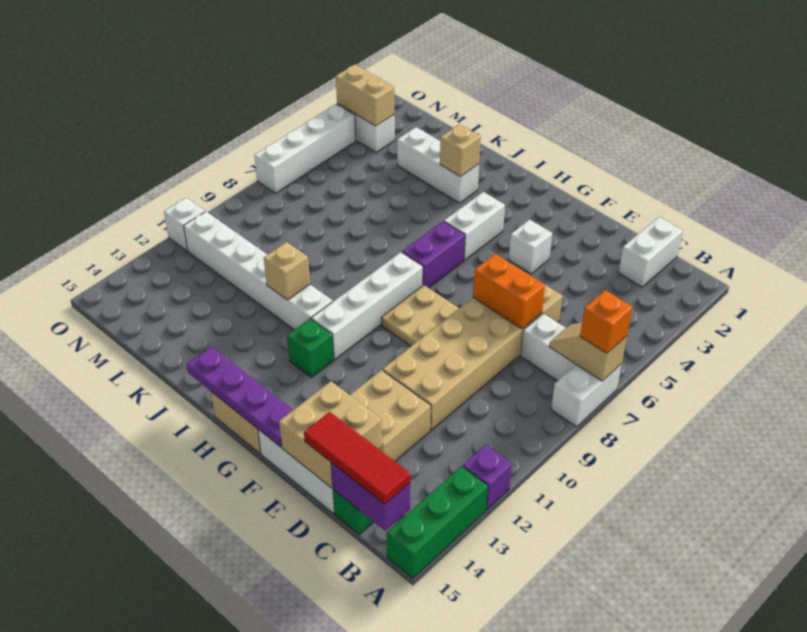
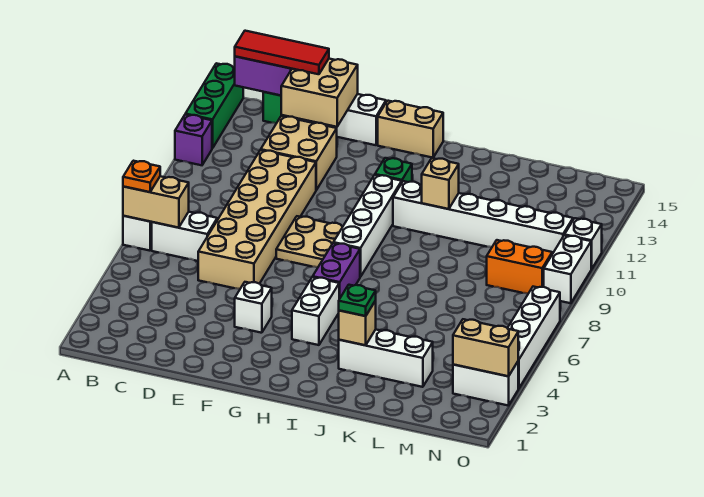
tan 1x2 slope [549,322,627,381] -> tan 1x2 brick [123,176,189,228]
orange 1x1 brick [580,290,632,353] -> orange 1x1 plate [123,161,160,192]
white 1x2 brick [619,217,683,287] -> white 1x2 brick moved to [544,235,591,303]
orange 1x2 brick [473,254,545,329] -> orange 1x2 brick moved to [487,240,552,294]
purple 1x4 plate [187,346,293,447] -> none
none -> green 1x1 plate [339,285,376,316]

